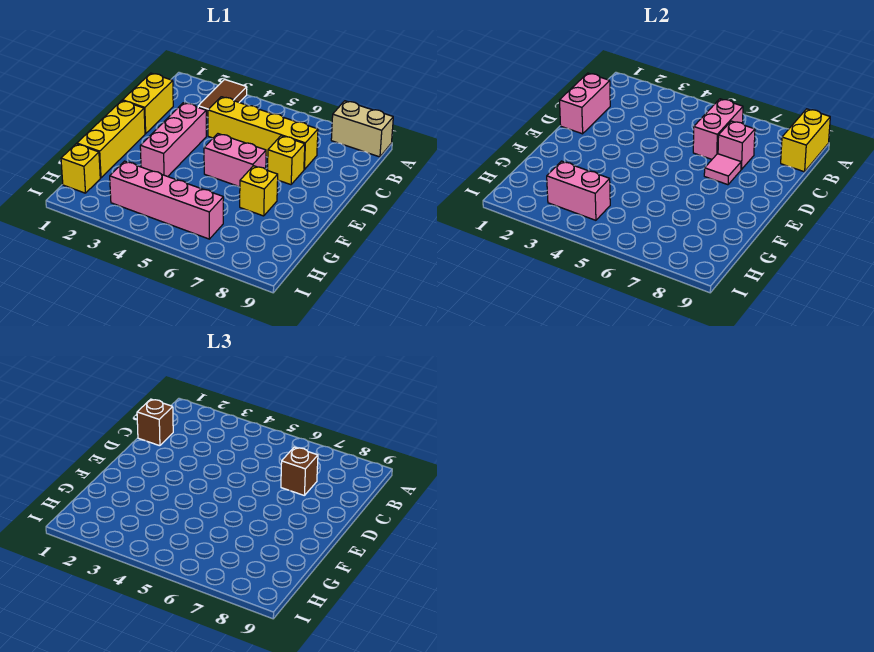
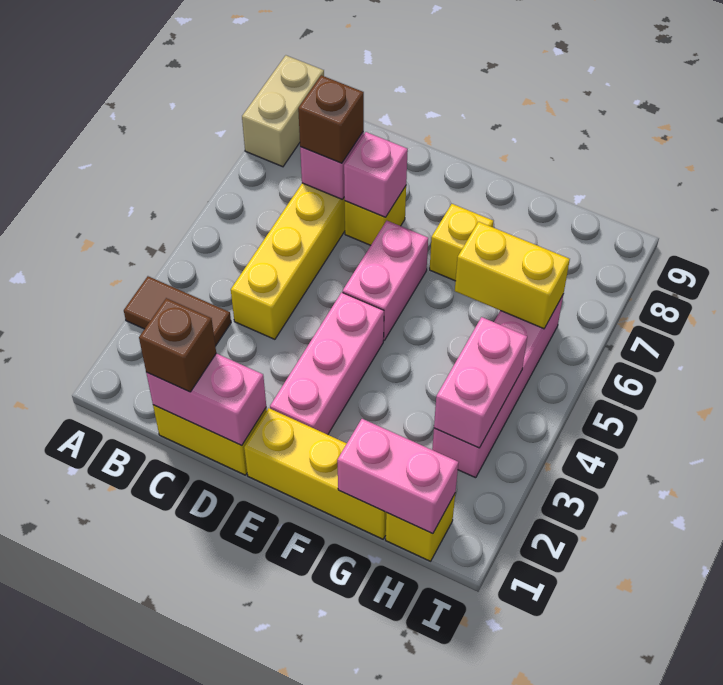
yellow 1x2 brick [781,109,830,172] -> yellow 1x2 brick moved to [455,222,570,329]
pink 1x2 brick [693,99,743,159] -> pink 1x2 brick moved to [337,419,458,534]
pink 1x3 brick [140,103,206,177] -> pink 1x3 brick turned to [270,292,384,435]
pink 1x1 tile [704,154,741,185] -> pink 1x1 brick [344,132,408,217]

